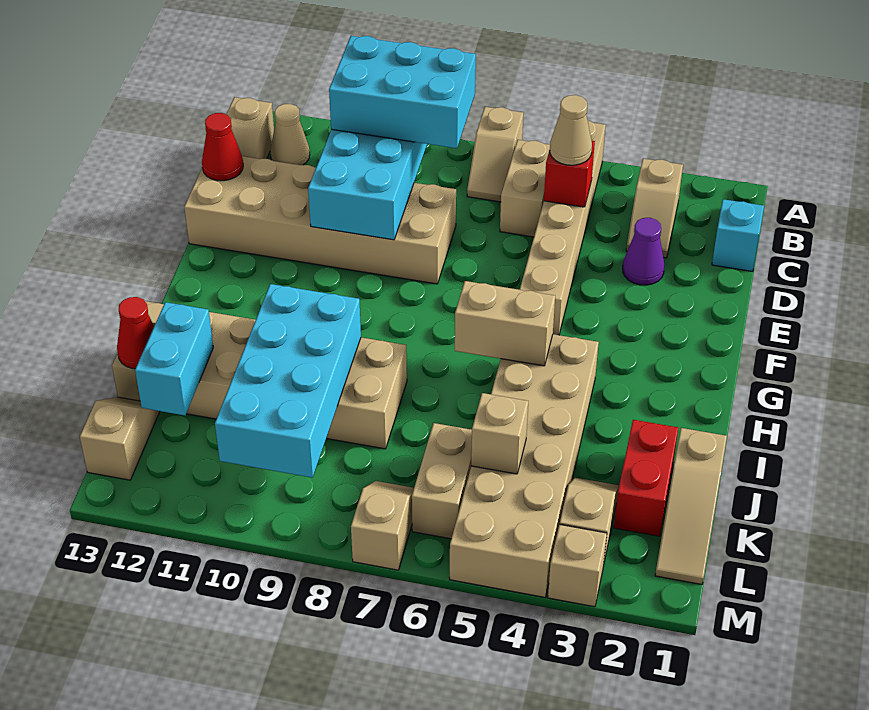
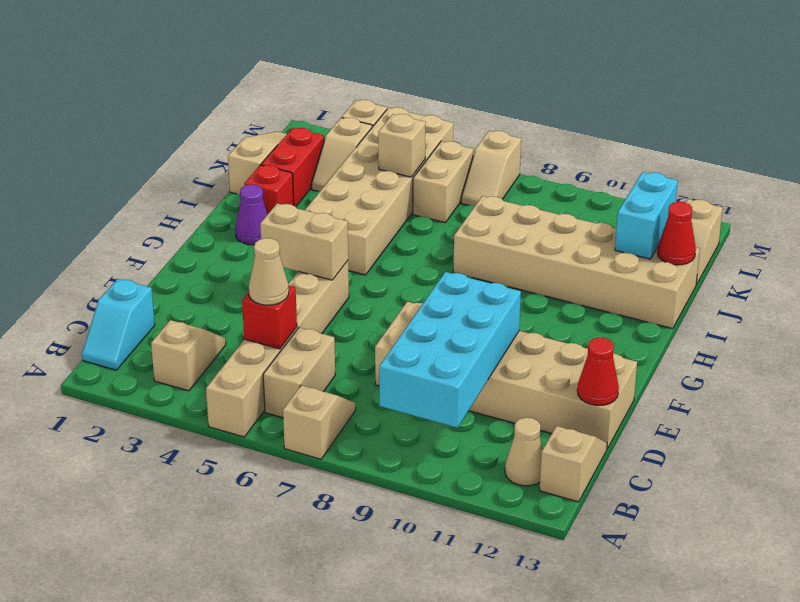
cyan 2x3 brick [329,36,476,148] -> none
purple 1x1 cone [623,218,664,285] -> purple 1x1 cone moved to [235,185,267,245]
tan 1x2 brick [455,281,555,366] -> tan 1x2 brick moved to [260,203,348,280]
none -> red 1x1 brick [244,165,294,215]
cyan 2x4 brick [215,284,361,478] -> none

